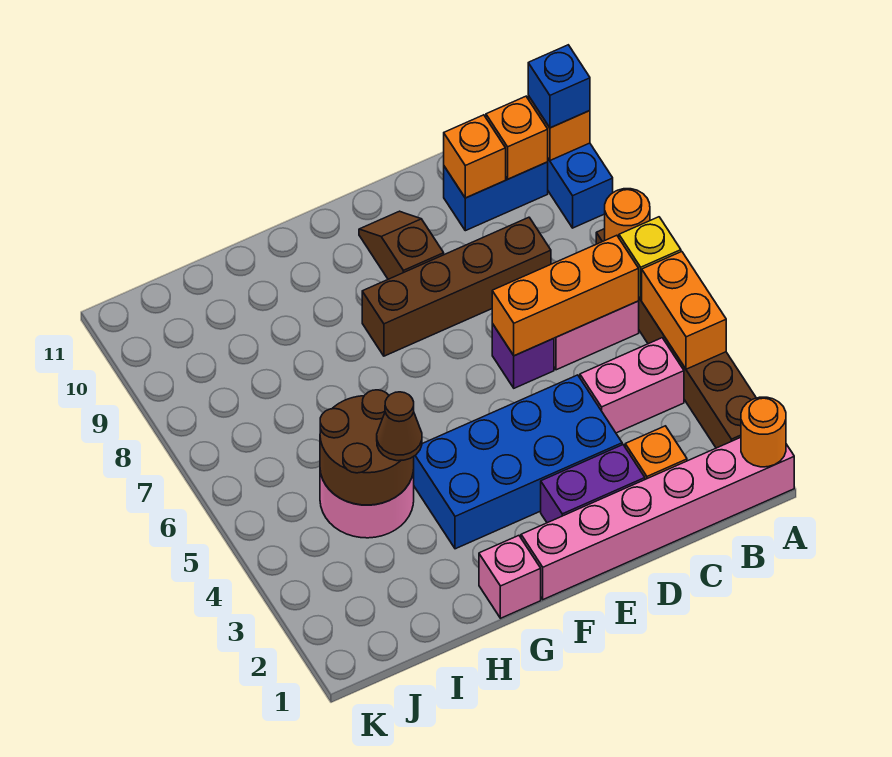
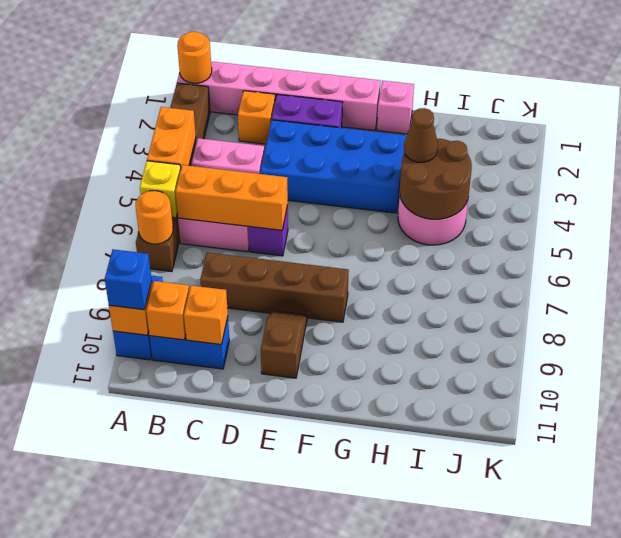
brown 1x2 slope [359,211,444,279] -> brown 1x2 slope turned to [261,311,307,378]

